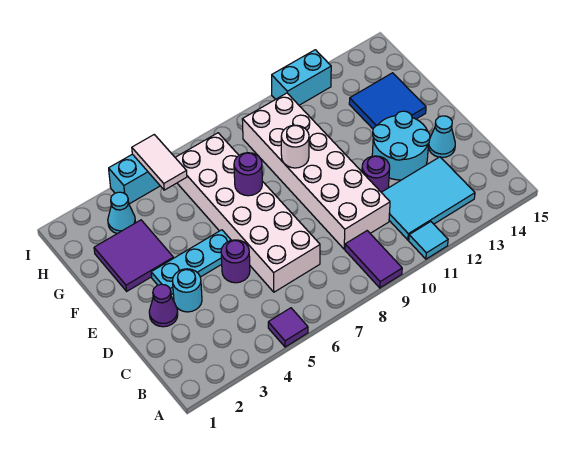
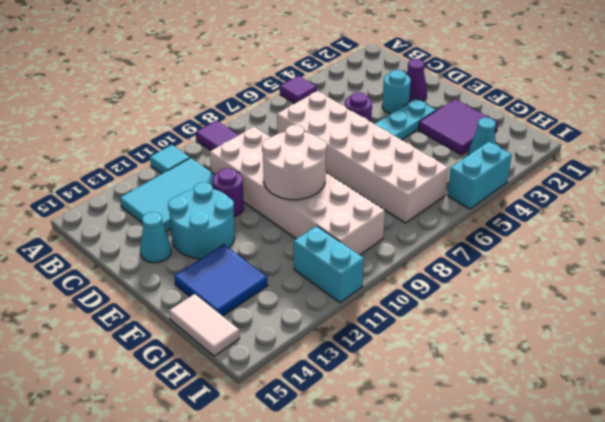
purple 1x1 round brick [234,153,262,196] -> none
white 1x1 round brick [281,125,309,168] -> white 2x2 round brick [262,125,327,200]
white 1x2 tile [132,135,187,190] -> white 1x2 tile moved to [169,294,240,356]
cyan 1x2 brick [272,50,331,105] -> cyan 1x2 brick turned to [294,226,364,303]

